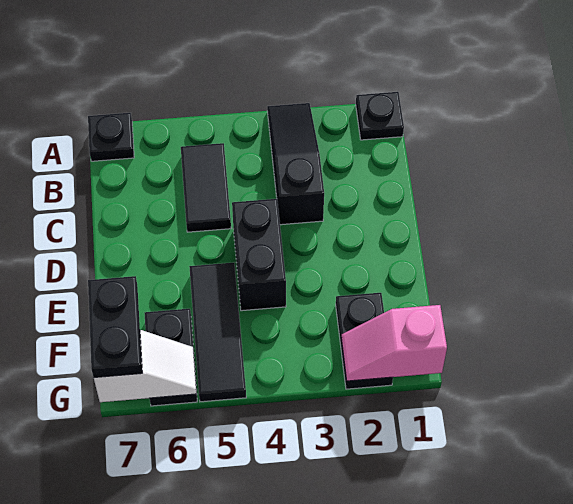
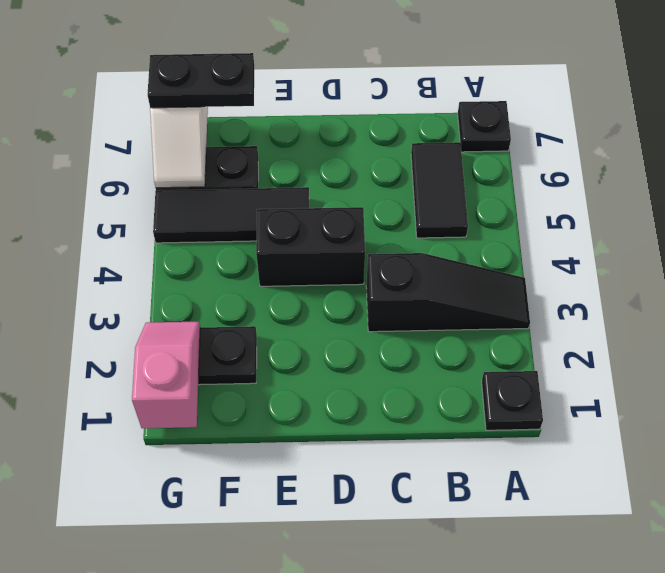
black 1x2 tile [181,143,231,232] -> black 1x2 tile turned to [411,142,468,238]

